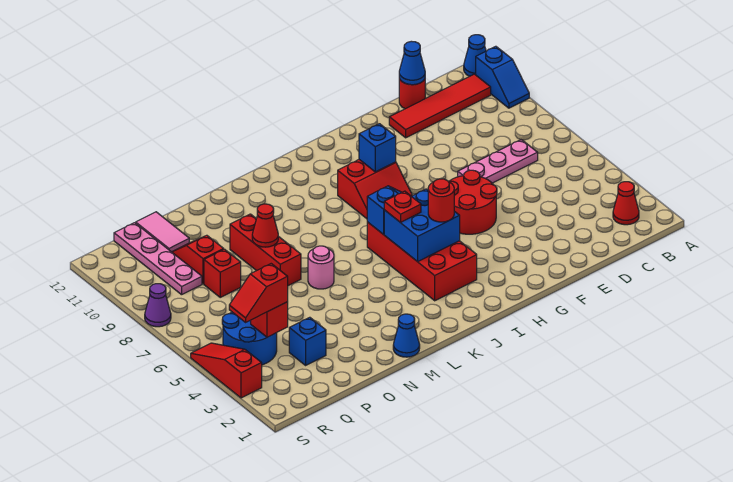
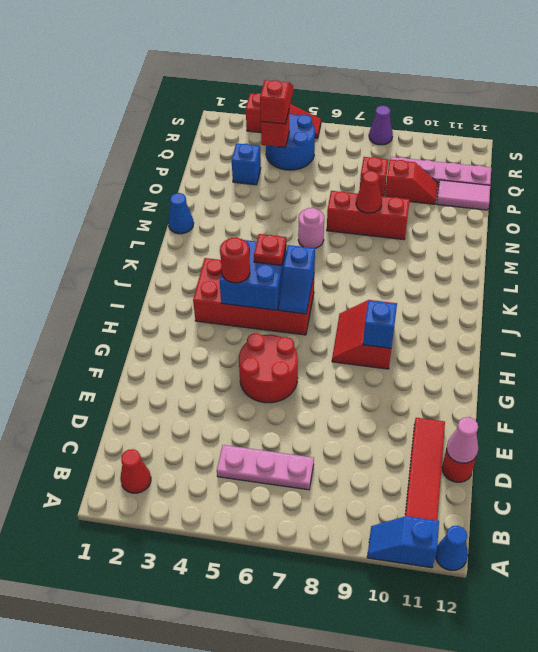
pink 1x3 plate [458,140,538,183] -> pink 1x3 plate turned to [217,445,314,490]
blue 1x1 cone [399,41,425,85] -> pink 1x1 cone [447,417,478,463]

